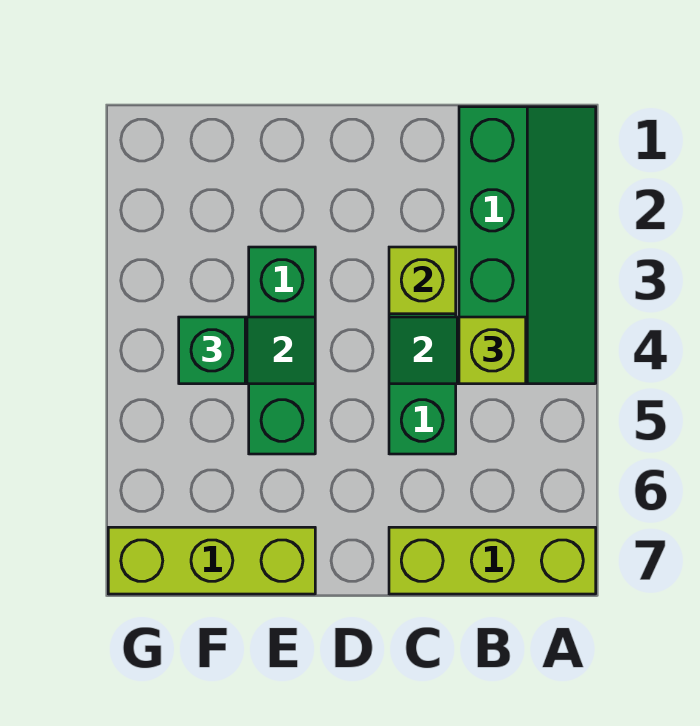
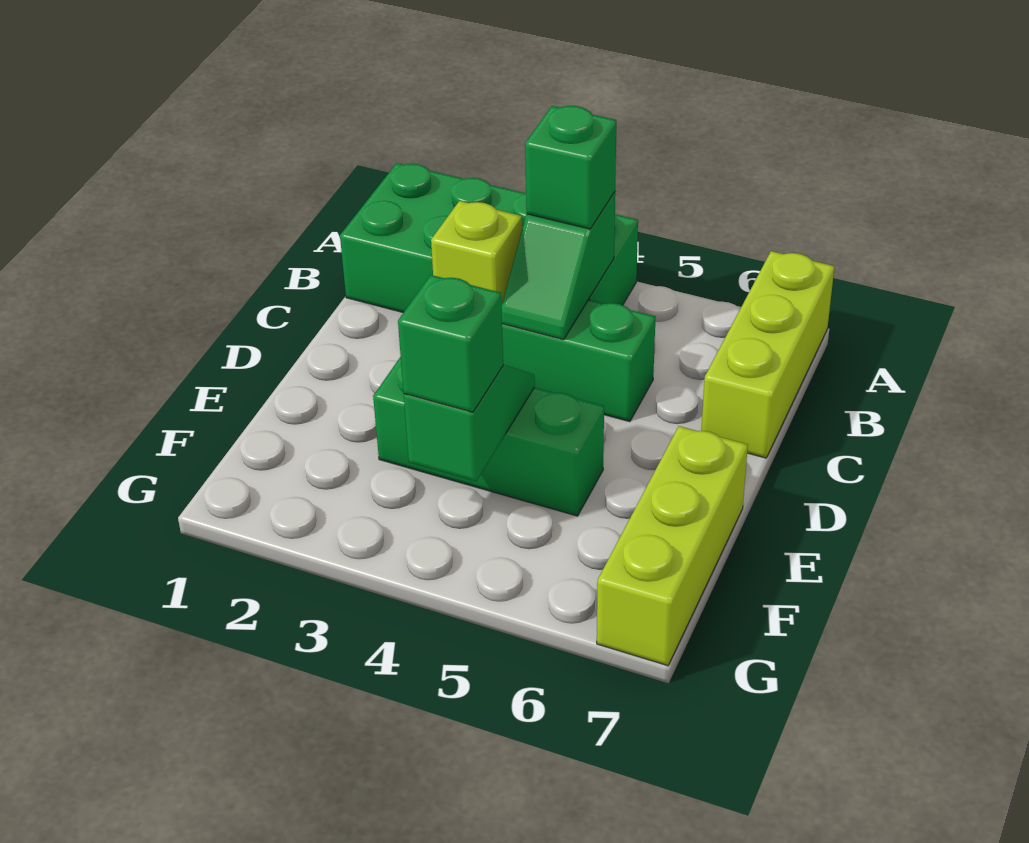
green 2x4 slope [459,107,596,384] -> green 2x4 brick [340,163,638,313]
lime 1x1 brick [459,317,526,384] -> green 1x1 brick [525,106,616,229]

